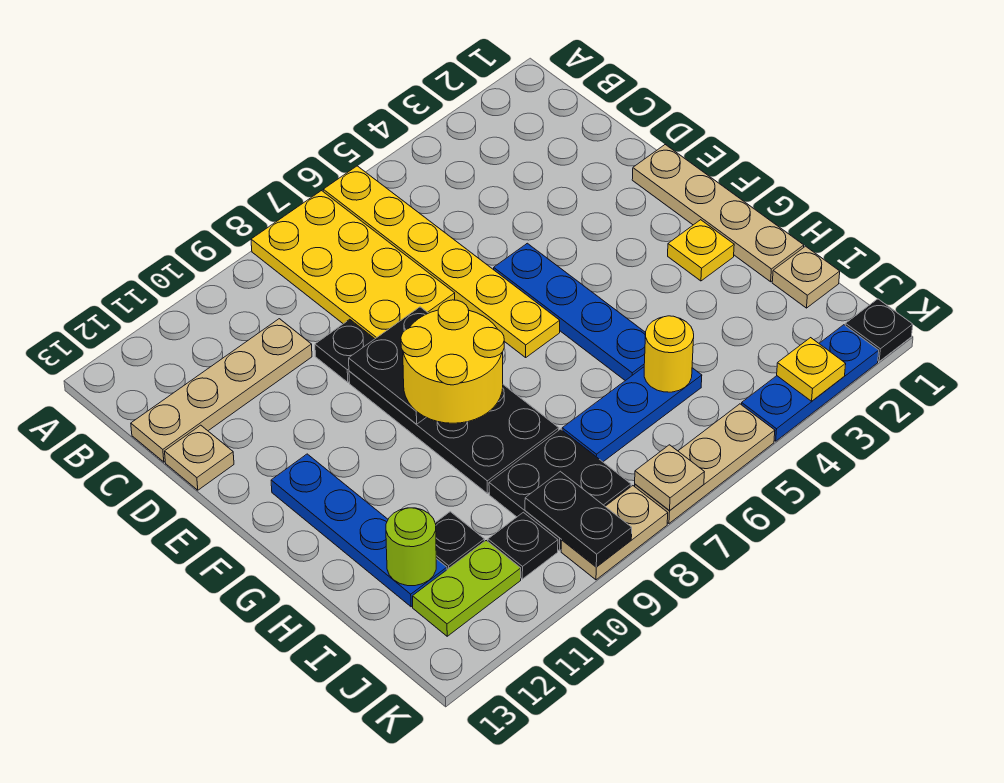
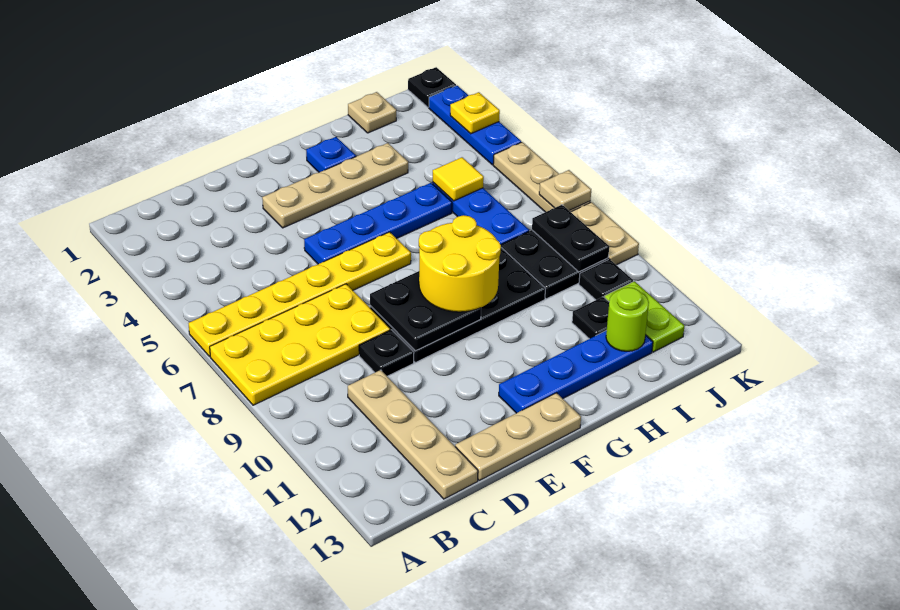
tan 1x1 plate [165,425,234,490] -> tan 1x3 plate [455,393,581,480]
tan 1x4 plate [632,145,804,282] -> tan 1x4 plate moved to [262,143,408,228]
yellow 1x1 plate [668,220,734,281] -> blue 1x1 plate [306,137,356,172]
yellow 1x1 round brick [644,316,694,392] -> yellow 1x1 tile [433,157,484,201]
black 1x2 plate [525,471,632,567] -> black 1x2 plate turned to [532,205,609,272]

